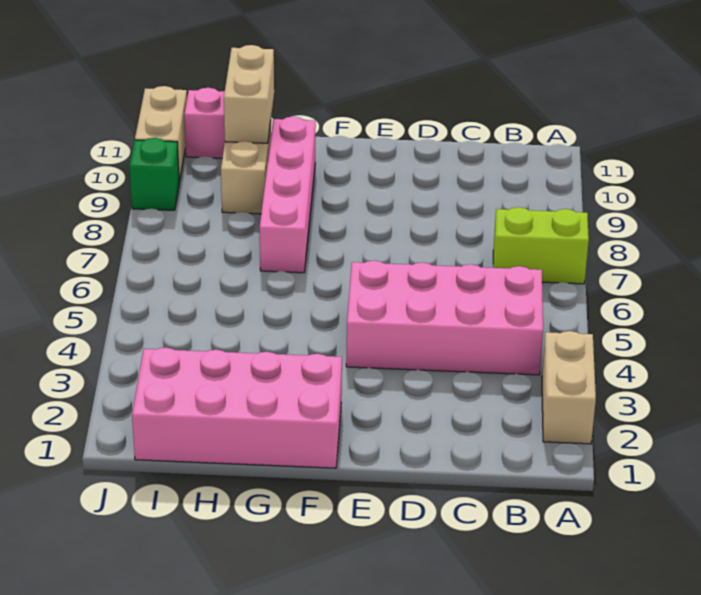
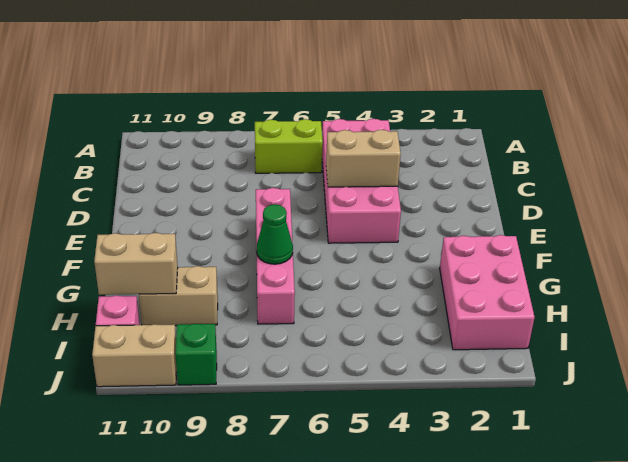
tan 1x2 brick [542,331,596,444] -> tan 1x2 brick moved to [326,130,401,187]
lime 1x2 brick [493,207,589,284] -> lime 1x2 brick turned to [255,119,323,173]
pink 2x4 brick [132,348,342,468] -> pink 2x3 brick [440,235,535,350]
pink 1x4 brick [260,117,316,273] -> pink 1x4 brick turned to [256,188,295,324]
none -> green 1x1 cone [256,204,293,264]

